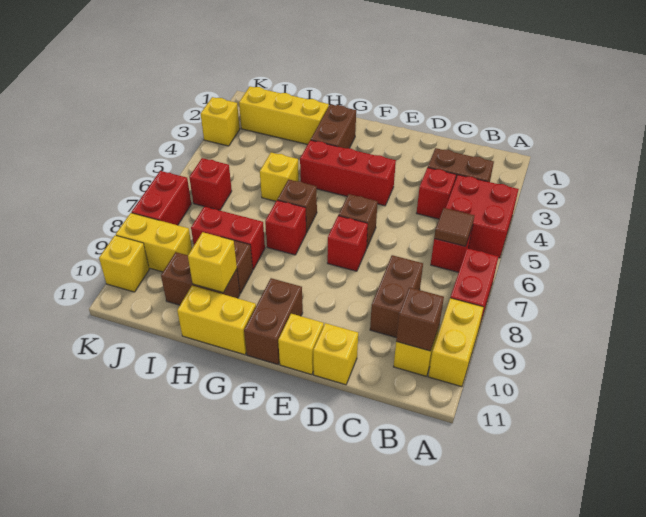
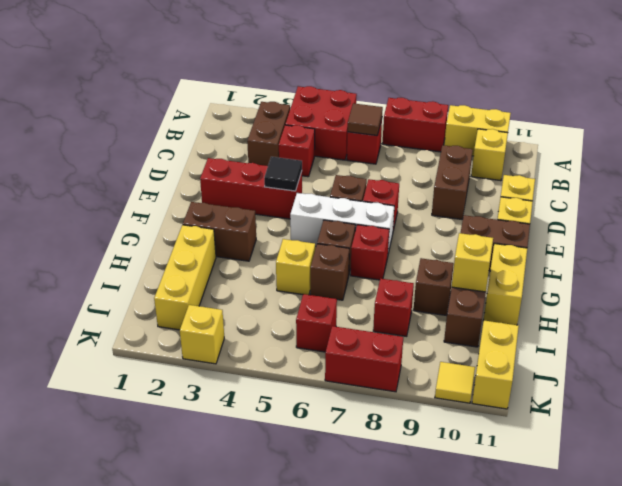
brown 1x1 brick [396,287,444,351] -> brown 1x1 brick moved to [310,244,349,300]
brown 1x2 brick [370,255,423,338] -> brown 1x2 brick turned to [432,145,473,219]
red 1x3 brick [300,140,396,206] -> red 1x3 brick turned to [200,158,302,219]
none -> black 1x1 tile [264,157,302,191]
none -> white 1x3 brick [290,193,394,254]
red 1x2 brick [191,207,265,269] -> red 1x1 brick [373,278,414,336]
yellow 1x2 brick [116,213,192,272] -> yellow 1x2 brick moved to [472,321,519,409]
yellow 1x1 brick [99,236,149,292] -> yellow 1x1 tile [435,362,475,403]

